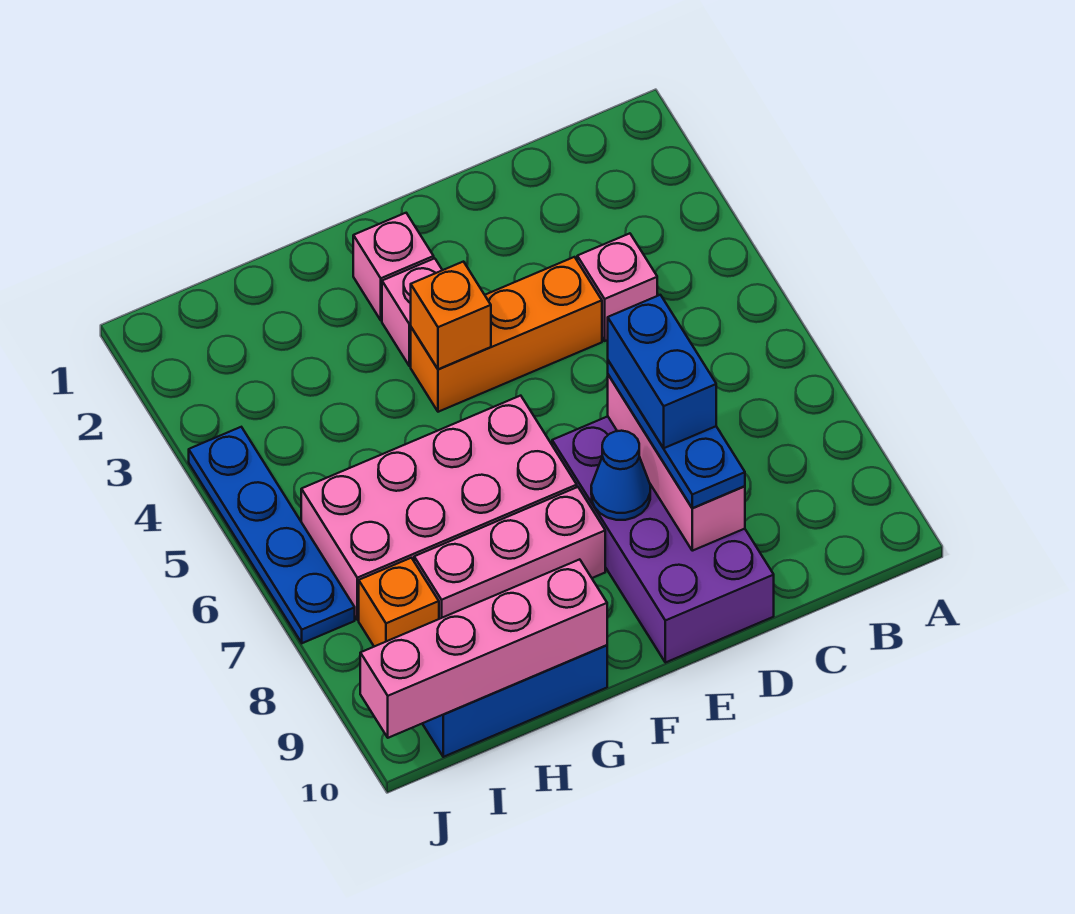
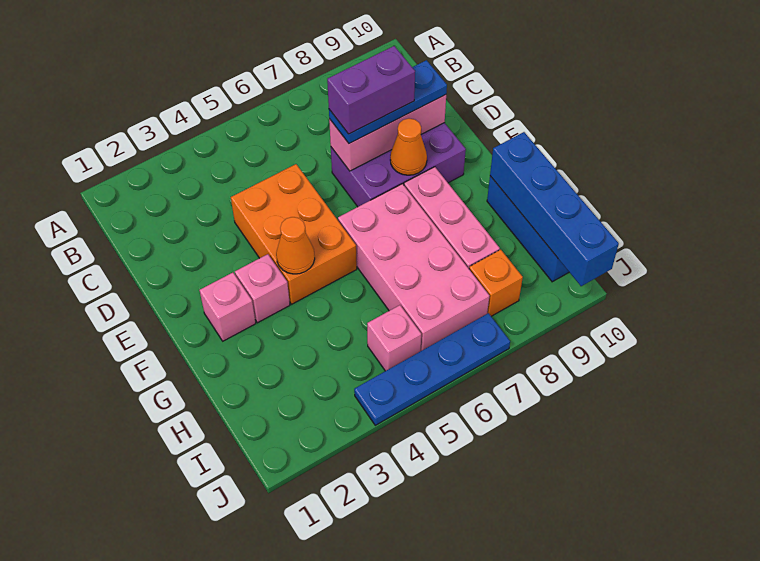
pink 1x1 brick [577,233,657,341] -> pink 1x1 brick moved to [367,305,421,371]
orange 1x3 brick [411,257,602,412] -> orange 2x3 brick [231,164,357,304]
purple 2x4 brick [552,416,774,663] -> purple 2x3 brick [331,123,466,207]
blue 1x2 brick [608,295,716,448] -> purple 1x2 brick [327,46,415,134]
blue 1x1 cone [591,431,650,520] -> orange 1x1 cone [390,118,427,175]
orange 1x1 brick [411,262,491,369] -> orange 1x1 cone [276,217,315,274]
pink 1x4 brick [360,559,607,738] -> blue 1x4 brick [490,132,619,286]

